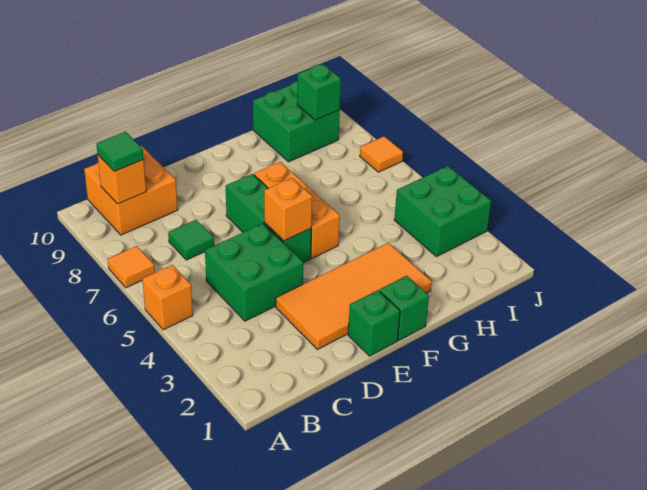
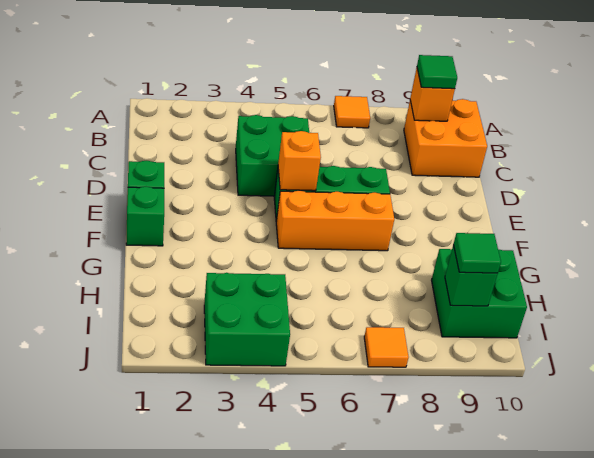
orange 1x1 brick [142,265,193,330] -> none
green 1x1 tile [168,220,214,260] -> green 1x1 tile moved to [453,233,501,273]
orange 2x4 tile [276,243,432,350] -> none

